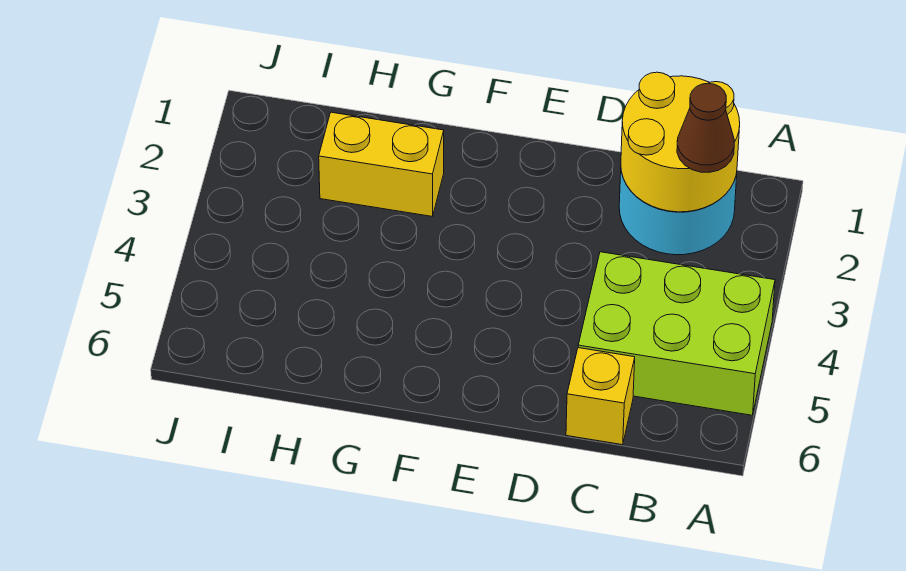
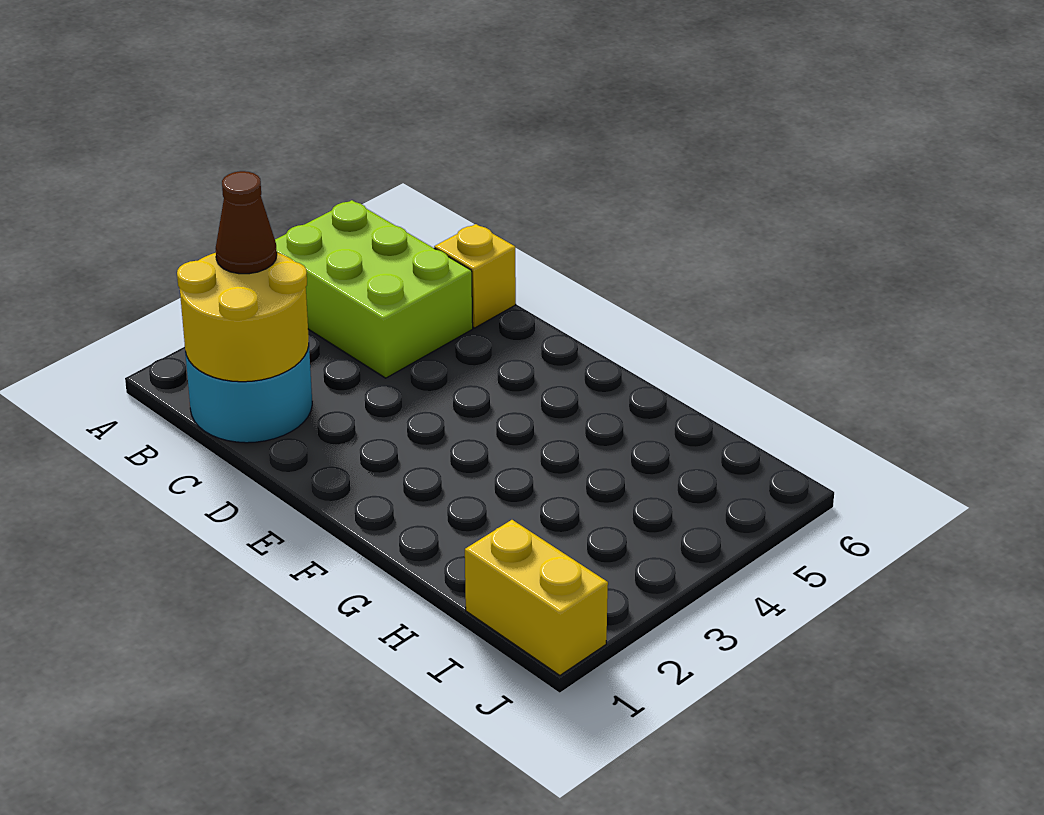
yellow 1x2 brick [319,112,444,217] -> yellow 1x2 brick moved to [465,520,608,675]

